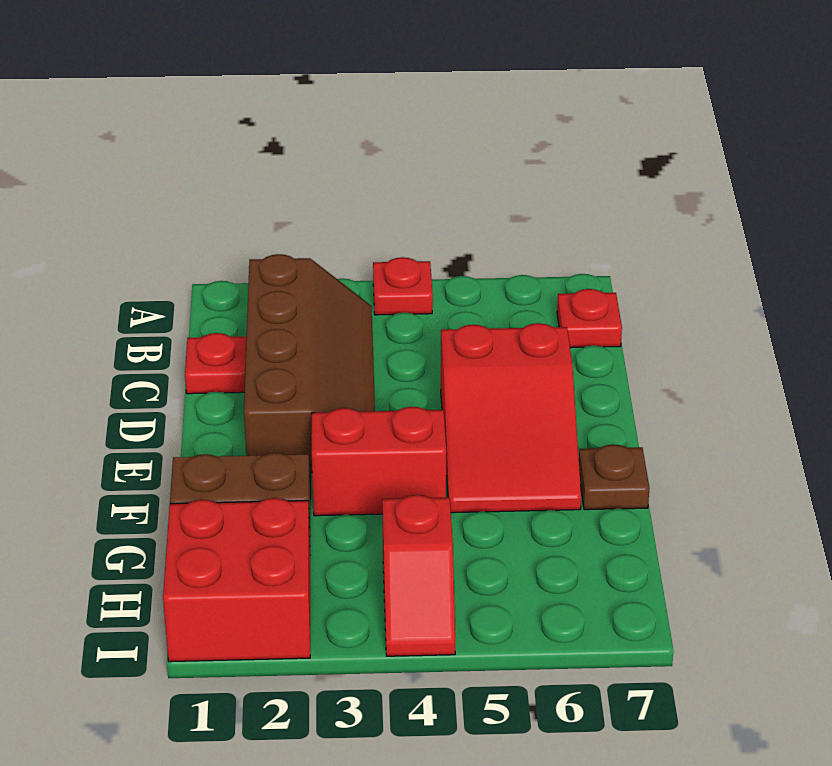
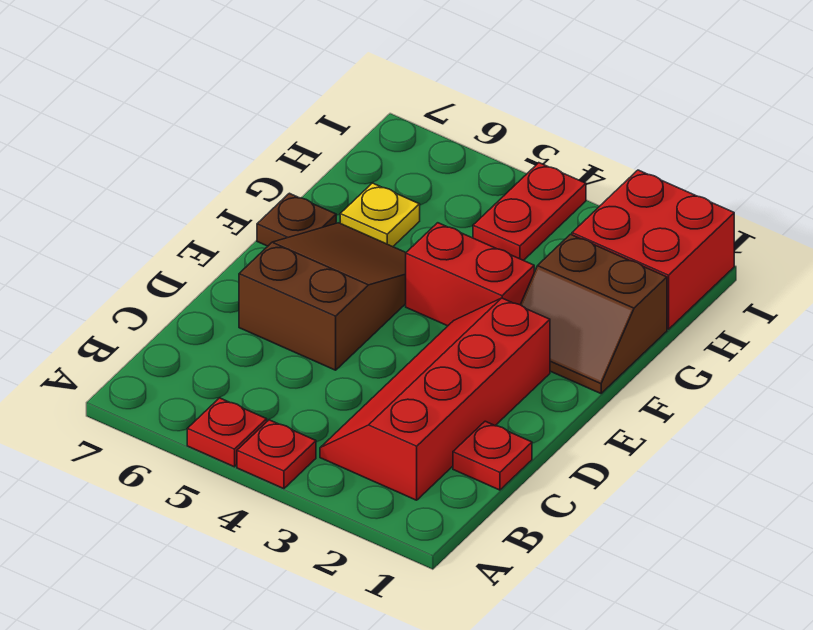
brown 2x4 slope [244,254,375,472] -> red 2x4 slope [320,298,550,500]
red 1x1 plate [557,289,622,348] -> red 1x1 plate moved to [187,398,267,467]
red 2x3 slope [441,323,581,513] -> brown 2x3 slope [239,223,406,370]
none -> yellow 1x1 plate [340,183,420,247]
red 1x2 slope [382,495,455,656] -> red 1x2 plate [473,163,586,261]

